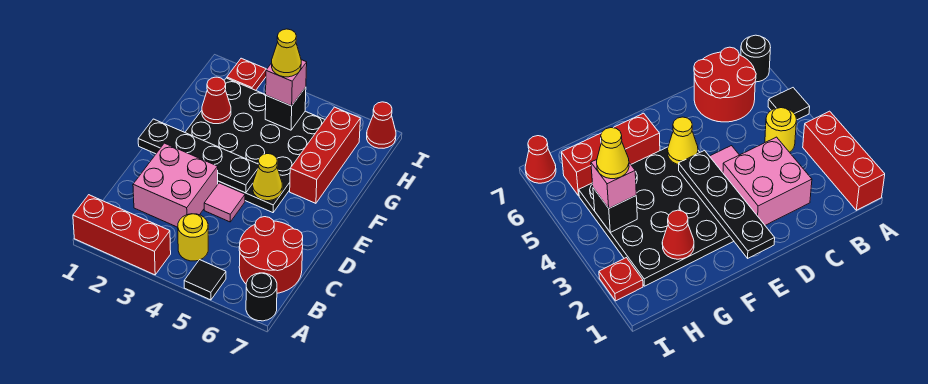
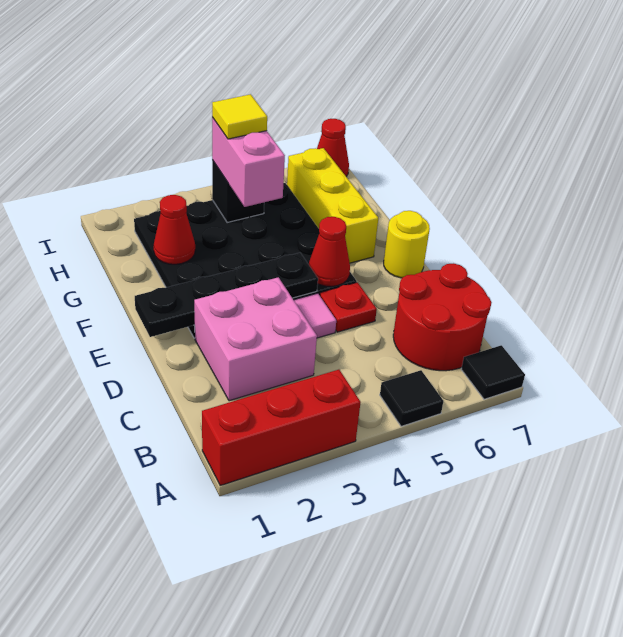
black 1x1 round brick [246,273,277,321] -> black 1x1 tile [461,345,525,399]
yellow 1x1 round brick [178,214,208,261] -> yellow 1x1 round brick moved to [384,211,430,278]
yellow 1x1 cone [253,154,282,201] -> red 1x1 cone [309,217,350,287]
red 1x3 brick [290,107,360,203] -> yellow 1x3 brick [287,148,378,263]
pink 1x1 brick [266,60,307,106] -> pink 1x2 brick [212,118,285,207]
yellow 1x1 cone [272,29,301,77] -> yellow 1x1 tile [212,94,267,139]
red 1x1 plate [227,58,266,90] -> red 1x1 plate moved to [320,282,377,332]

